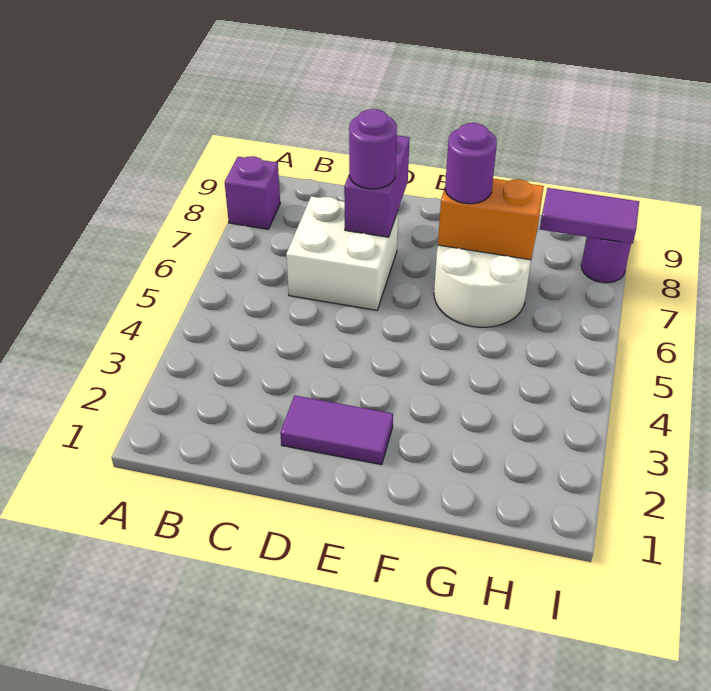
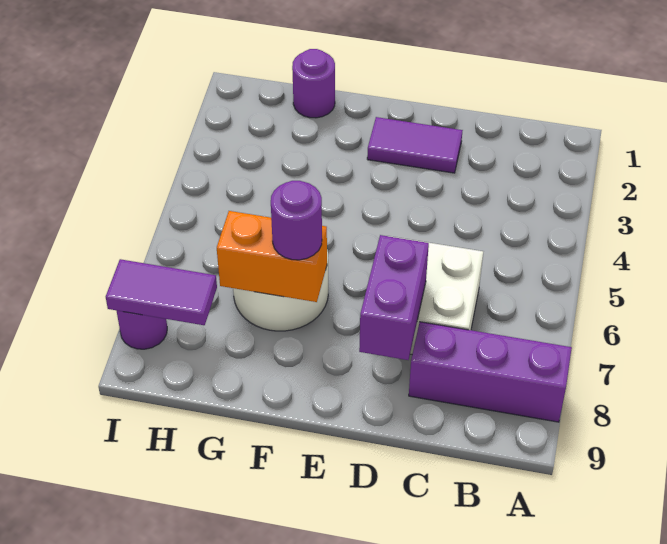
purple 1x1 brick [225,156,280,229] -> purple 1x3 brick [409,322,572,422]
purple 1x1 round brick [349,109,397,189] -> purple 1x1 round brick moved to [292,49,335,118]

